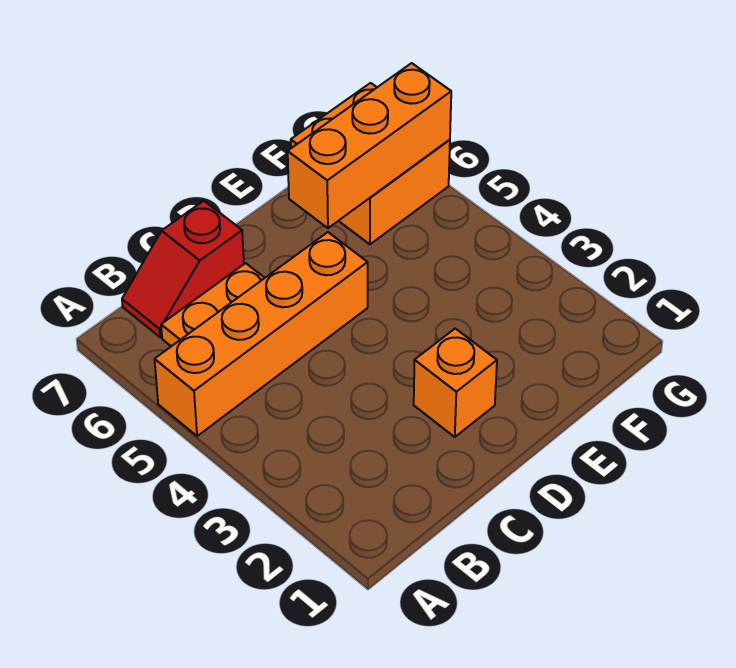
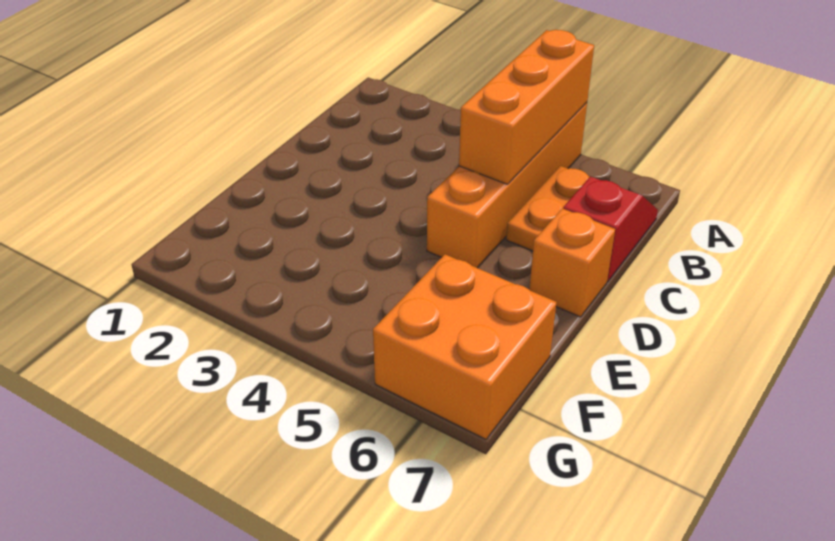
orange 1x1 brick [414,329,497,437] -> orange 1x1 brick moved to [529,208,615,317]
orange 1x3 brick [288,63,451,228] -> orange 1x3 brick moved to [459,30,594,184]

